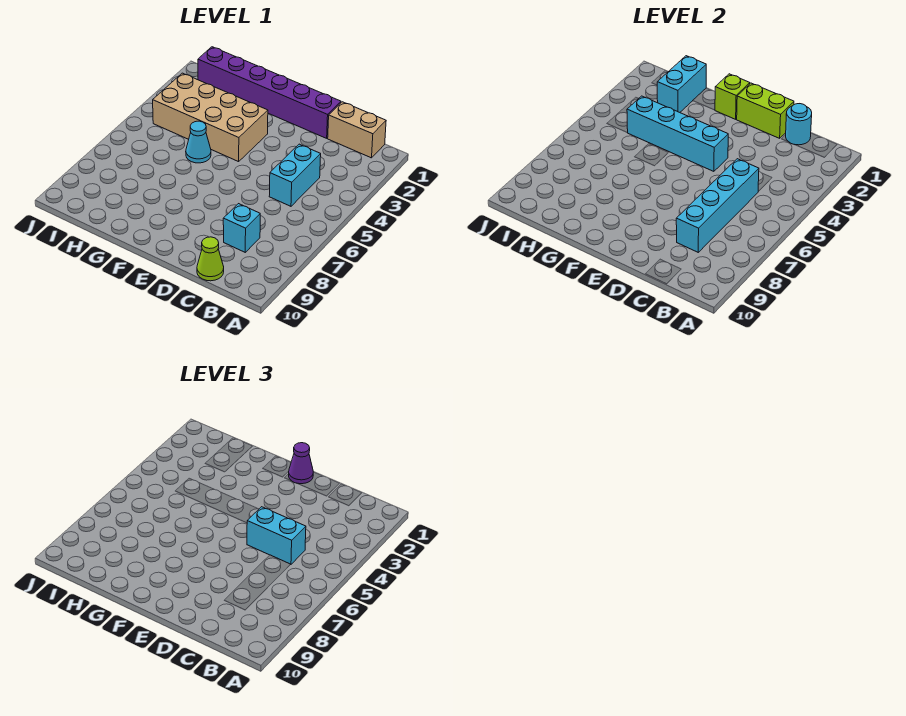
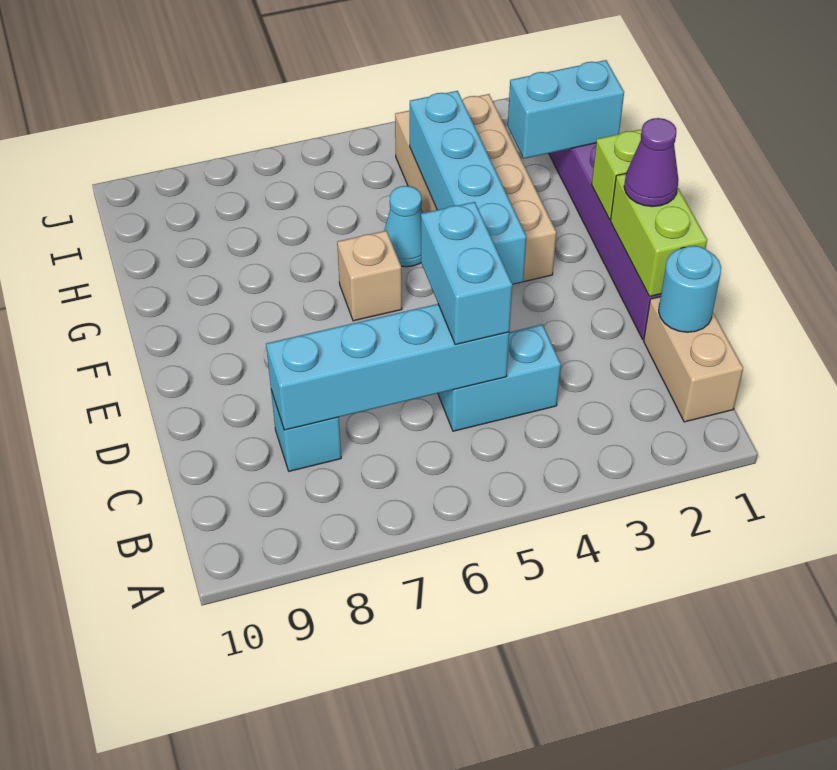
lime 1x1 cone [197,237,224,281] -> none
none -> tan 1x1 brick [337,231,402,321]

